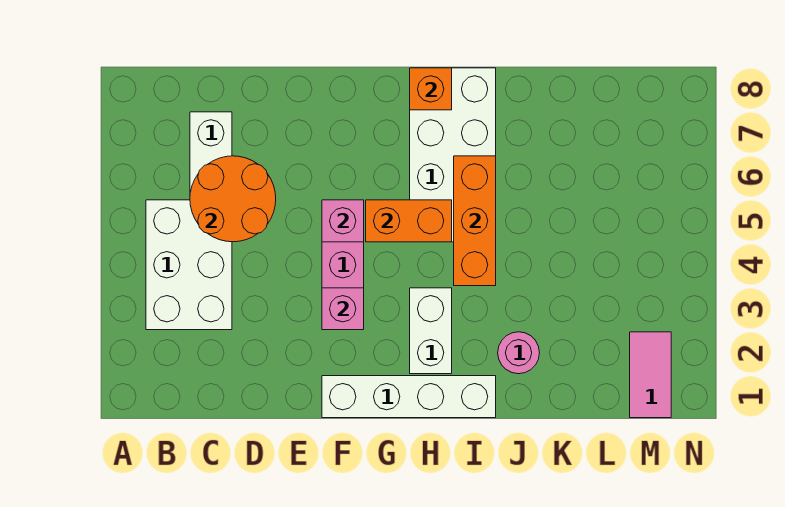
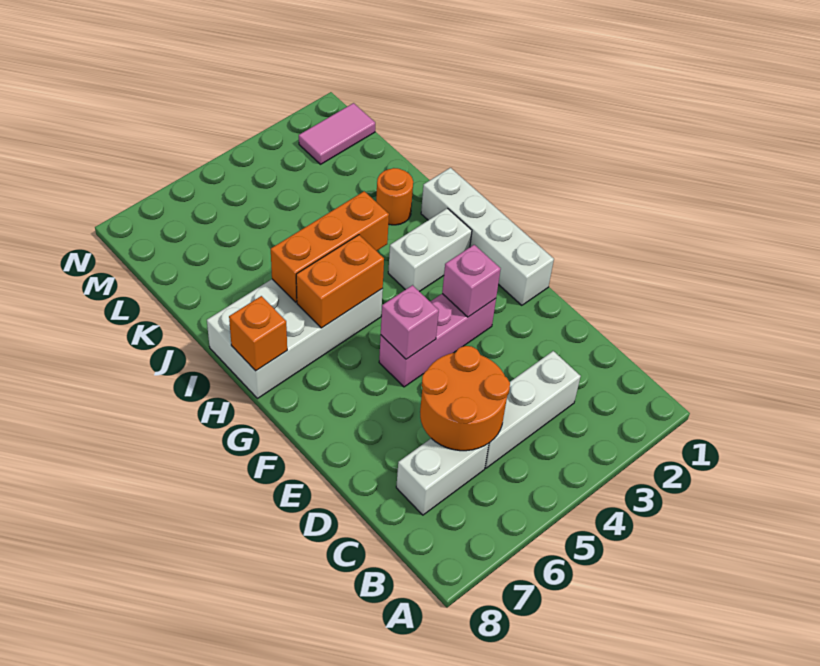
white 2x3 brick [146,200,232,330] -> white 1x3 brick [485,351,581,468]
orange 1x2 brick [366,200,452,242] -> orange 1x2 brick turned to [296,235,384,328]
pink 1x1 round brick [498,332,540,374] -> orange 1x1 round brick [376,168,413,225]

